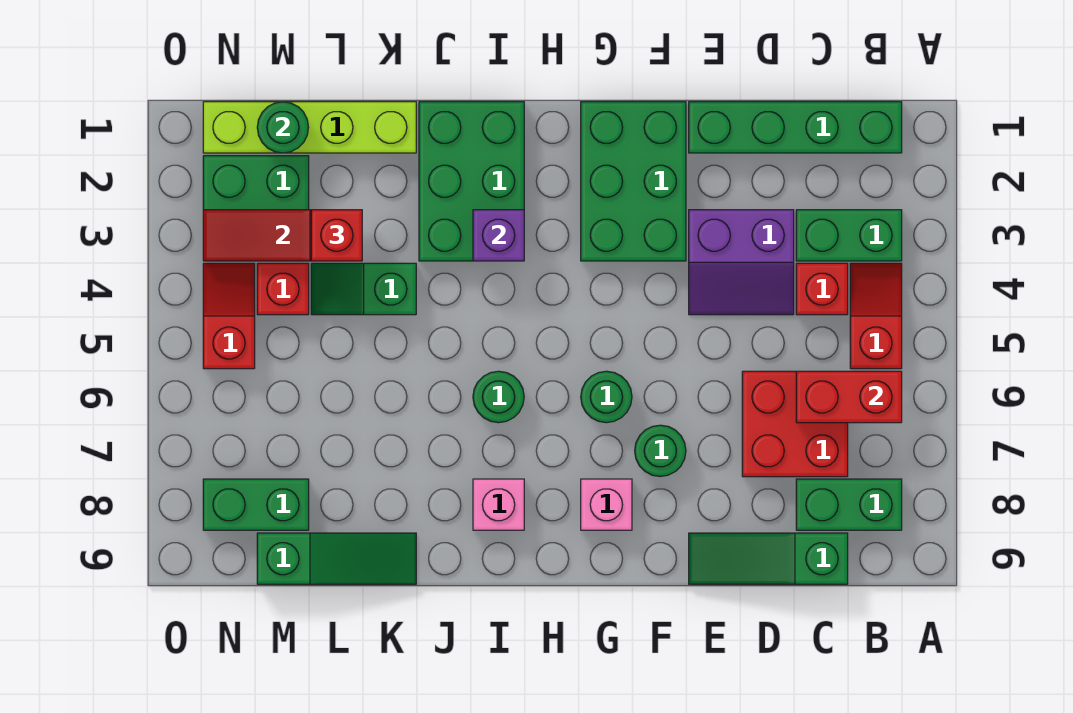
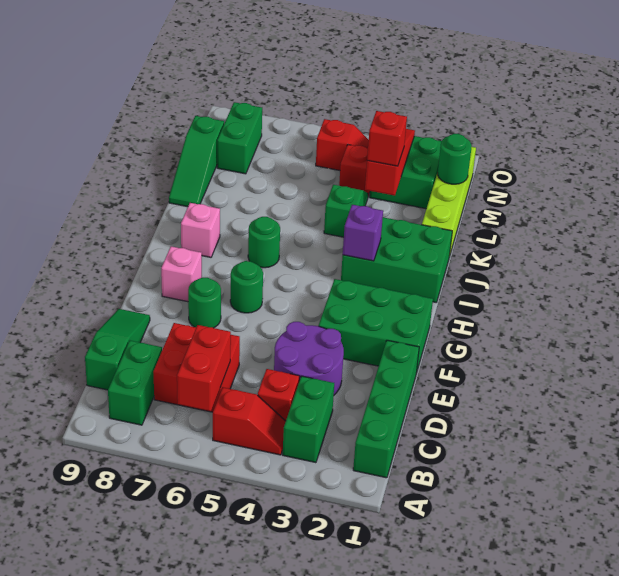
purple 2x2 slope [689,210,794,315] -> purple 2x2 round brick [274,322,344,395]

